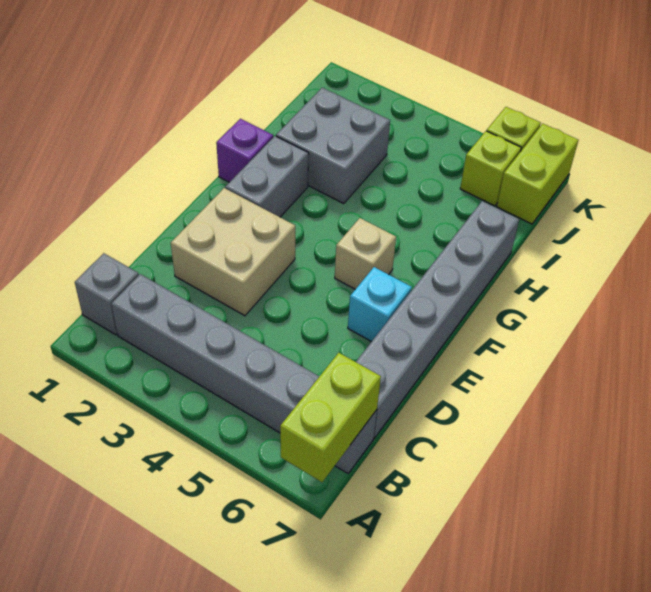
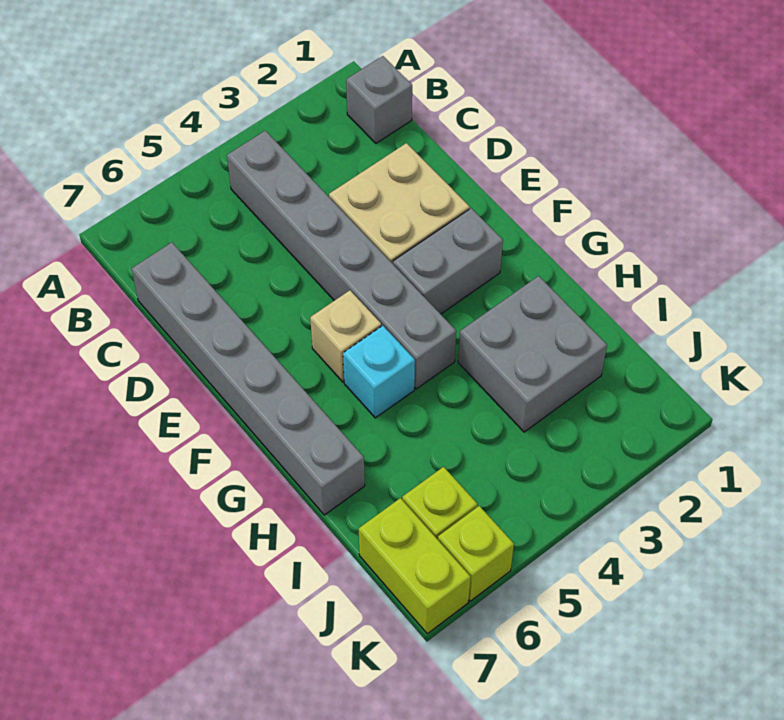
lime 1x2 brick [280,353,381,482] -> none
grey 1x6 brick [111,274,377,473] -> grey 1x6 brick turned to [227,131,456,389]
cyan 1x1 brick [348,267,412,342] -> cyan 1x1 brick moved to [343,326,415,418]
grey 1x2 brick [225,136,309,217] -> grey 1x2 brick turned to [393,208,503,314]
purple 1x1 brick [216,119,273,182] -> none

